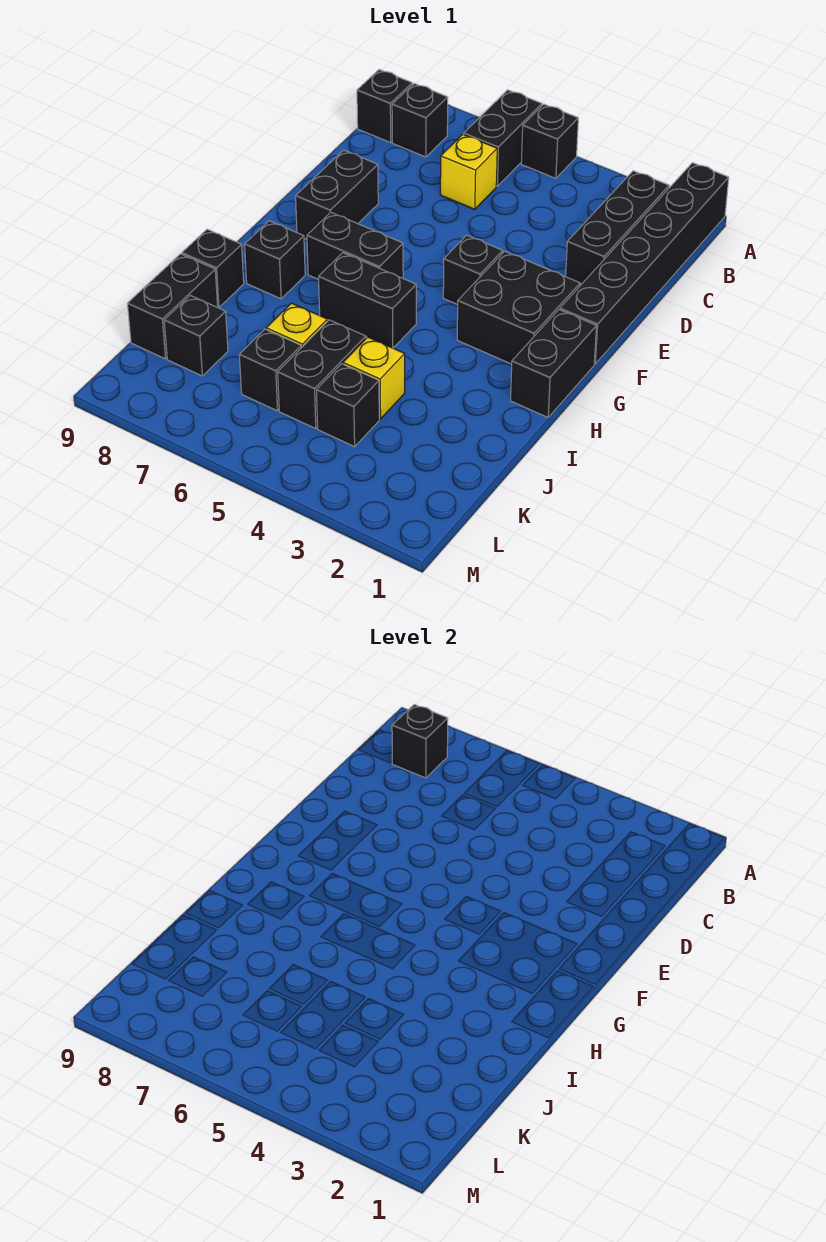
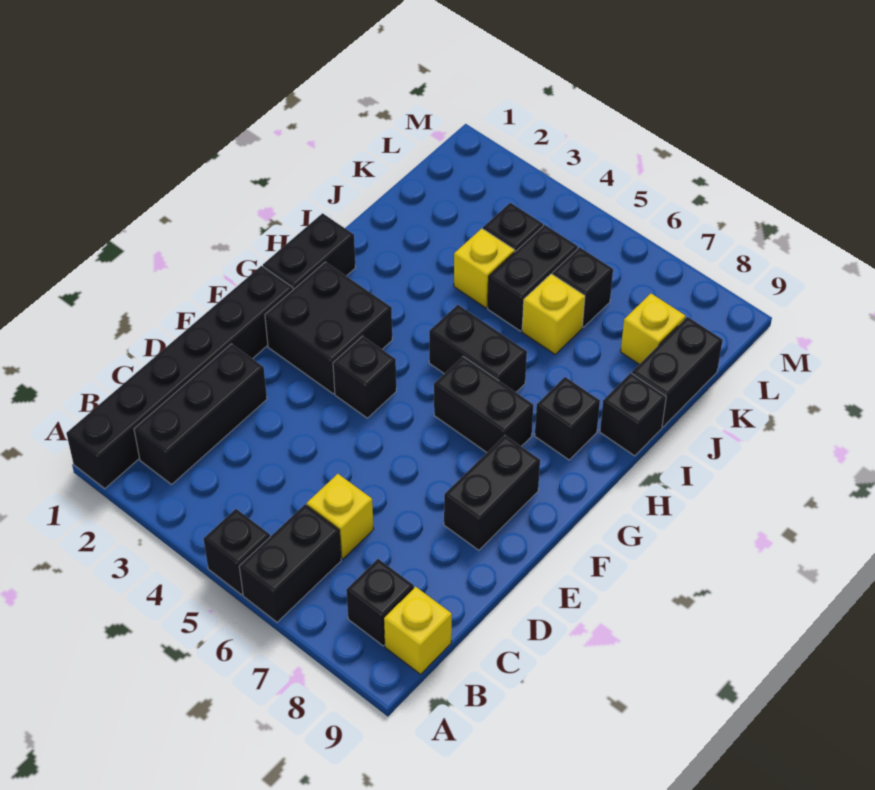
black 1x1 brick [392,705,448,778] -> none
black 1x1 brick [357,70,412,142] -> yellow 1x1 brick [384,587,452,674]
black 1x1 brick [164,295,228,376] -> yellow 1x1 brick [621,294,685,364]

